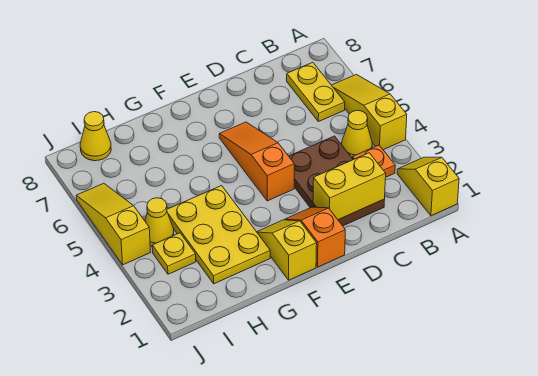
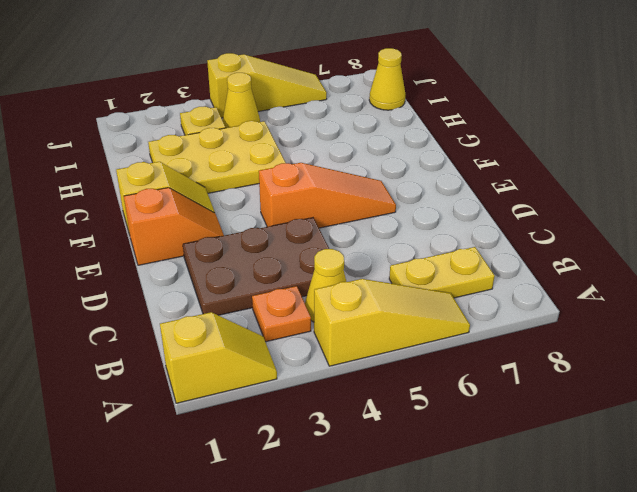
yellow 1x2 brick [313,153,386,220] -> none

